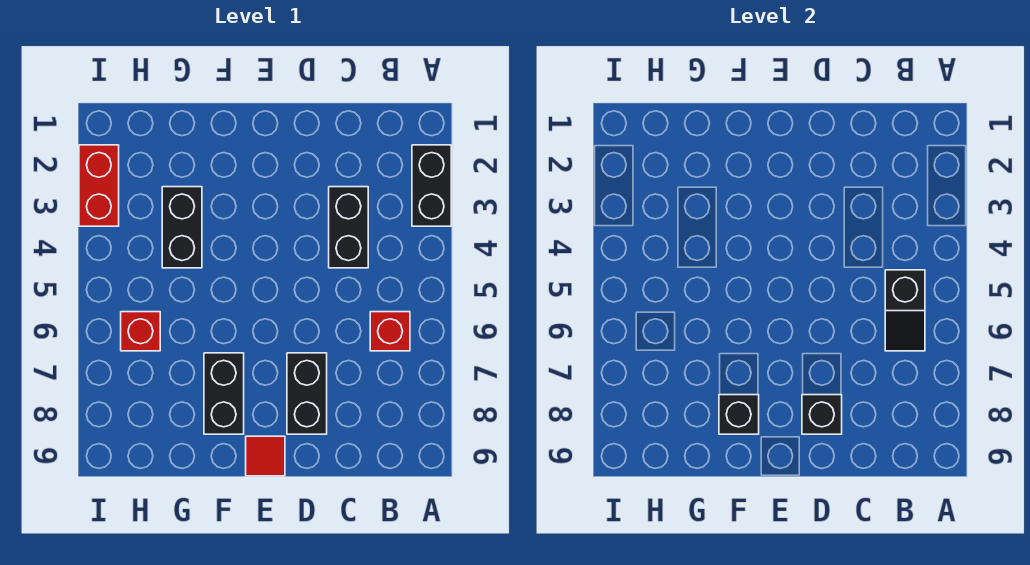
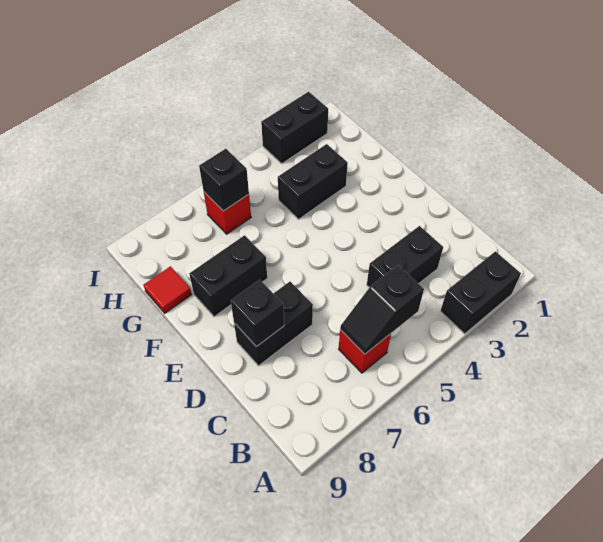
red 1x1 tile [246,436,285,476] -> red 1x1 tile moved to [144,266,192,313]
black 1x1 brick [719,395,759,434] -> black 1x1 brick moved to [199,149,249,211]
red 1x2 brick [79,145,119,226] -> black 1x2 brick [261,92,328,163]

